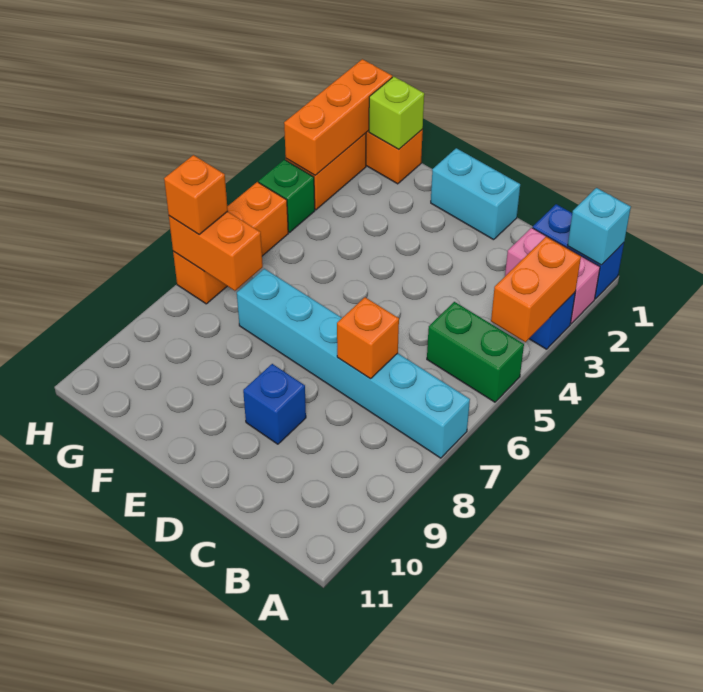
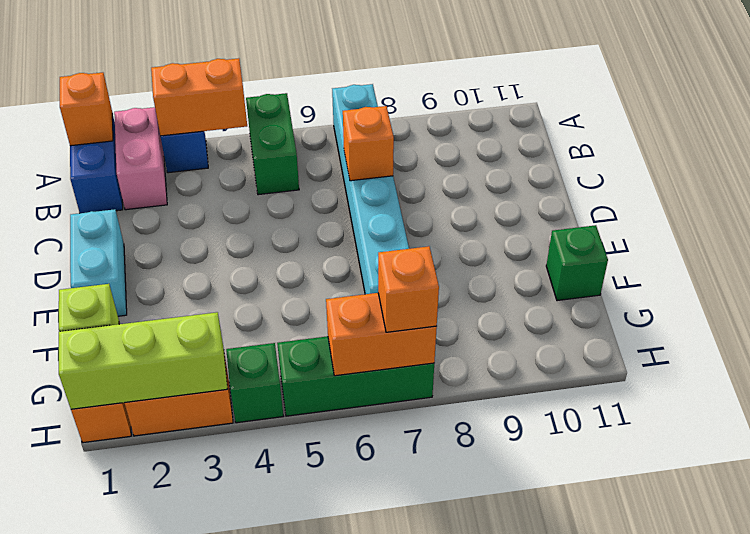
cyan 1x1 brick [568,188,631,265] -> orange 1x1 brick [60,73,113,146]
blue 1x1 brick [243,364,306,444] -> none
none -> green 1x1 brick [546,225,608,301]
orange 1x2 brick [169,211,263,291] -> orange 1x2 brick turned to [326,293,437,376]
orange 1x3 brick [284,59,392,175] -> lime 1x3 brick [59,312,228,409]
orange 1x3 brick [173,182,288,304] -> green 1x3 brick [277,336,434,416]

